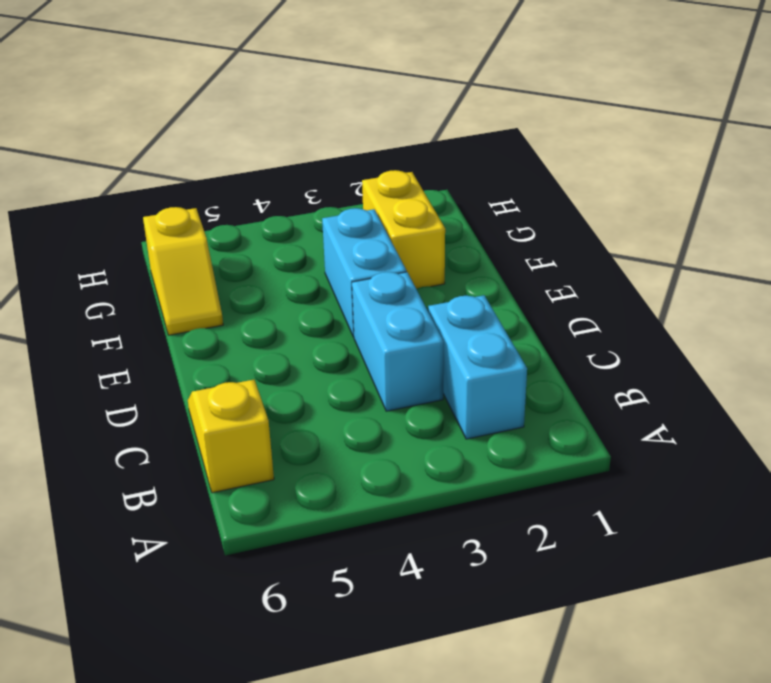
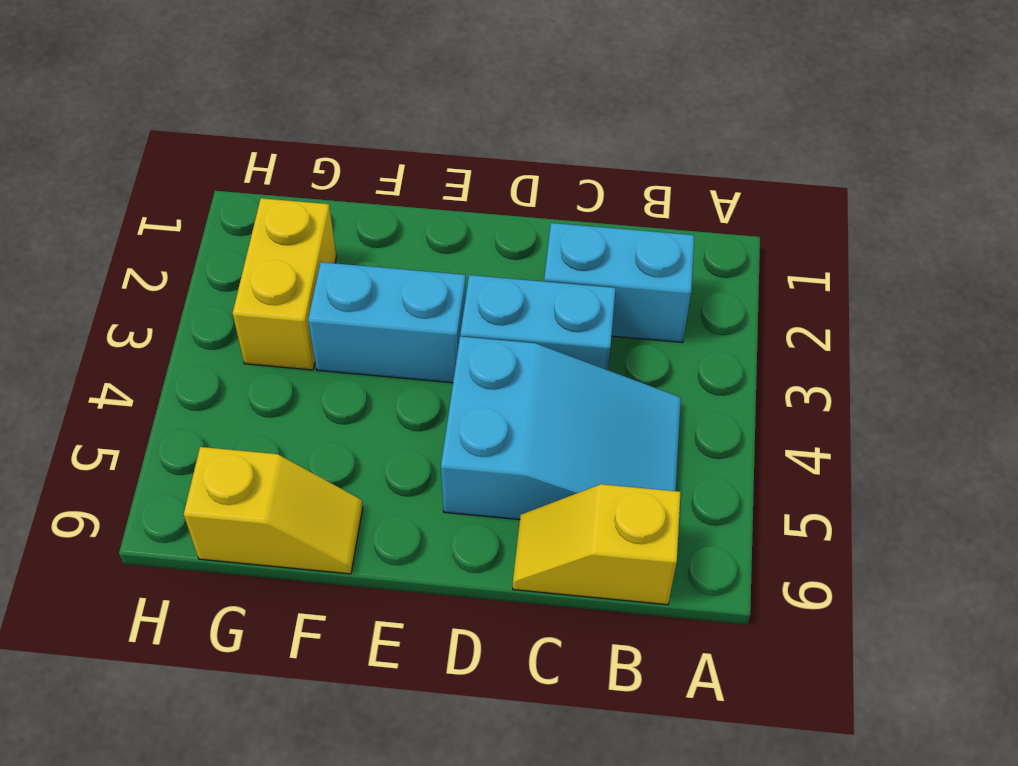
none -> cyan 2x3 slope [441,336,681,520]
yellow 1x2 brick [362,170,445,289] -> yellow 1x2 brick turned to [233,198,336,370]

